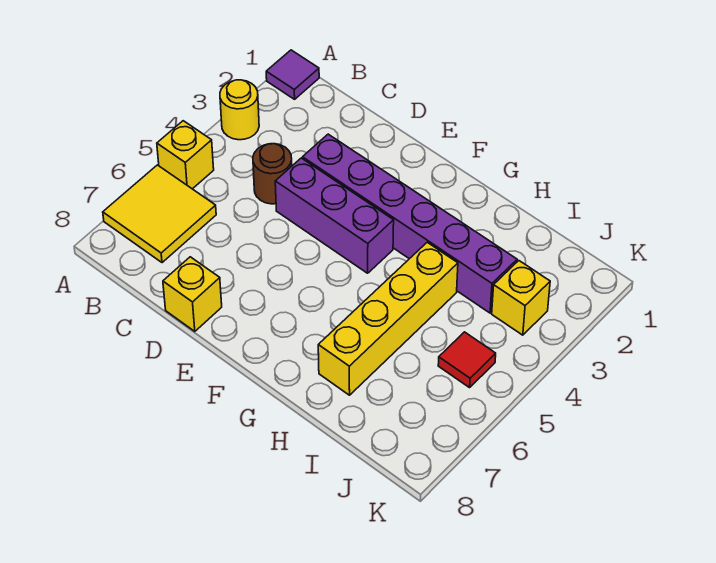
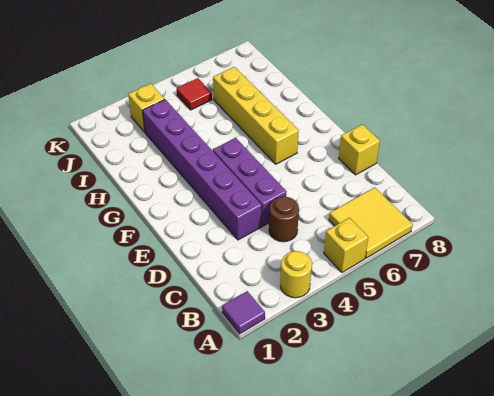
yellow 1x4 brick [318,242,458,395] -> yellow 1x4 brick turned to [213,67,299,164]

